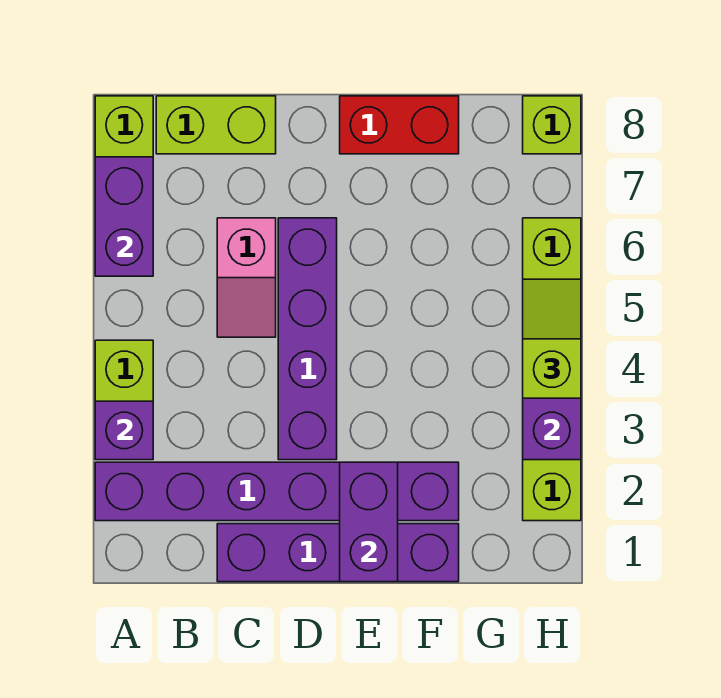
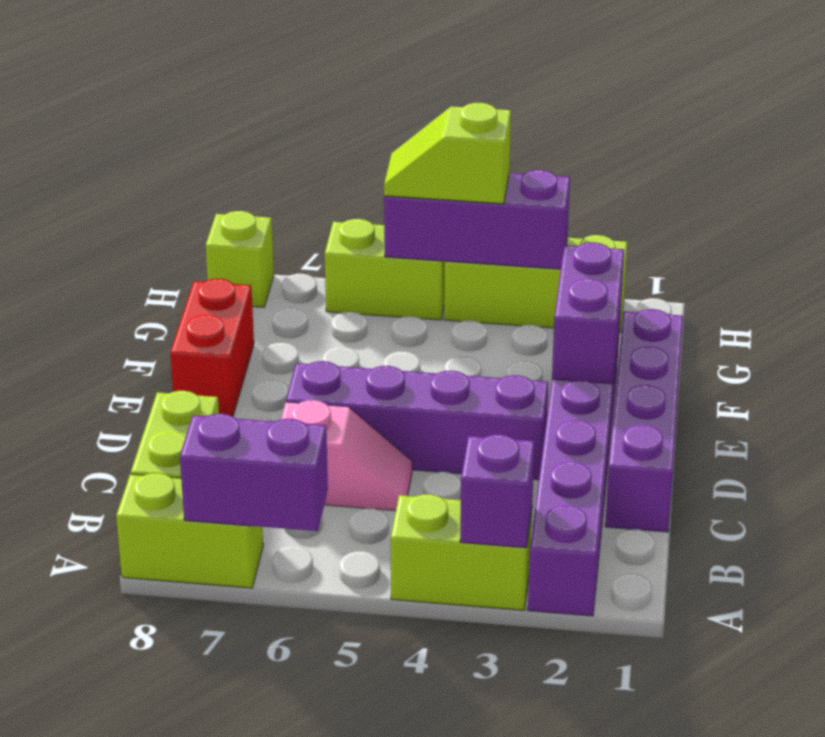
purple 1x2 brick [340,462,398,582] -> purple 1x2 brick turned to [552,242,624,384]

